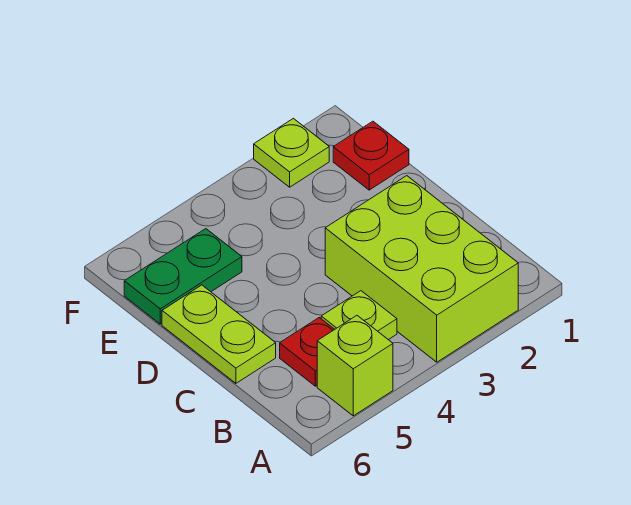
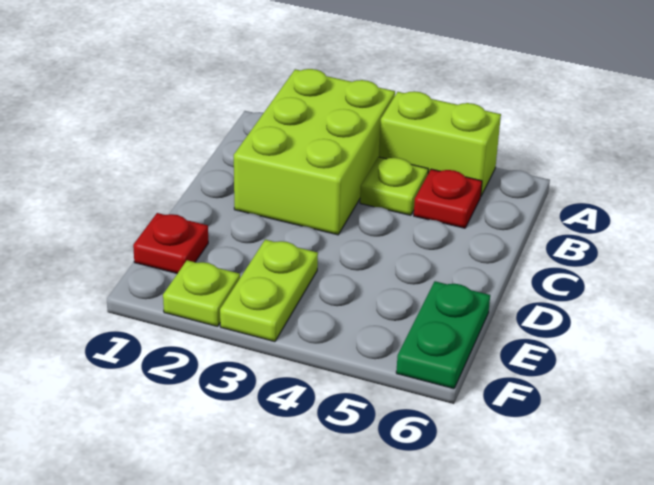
lime 1x1 brick [317,316,393,416] -> lime 1x2 brick [379,91,501,196]
lime 1x2 plate [162,285,276,383] -> lime 1x2 plate moved to [220,240,318,342]
green 1x2 plate [124,229,242,324] -> green 1x2 plate turned to [396,281,490,389]

